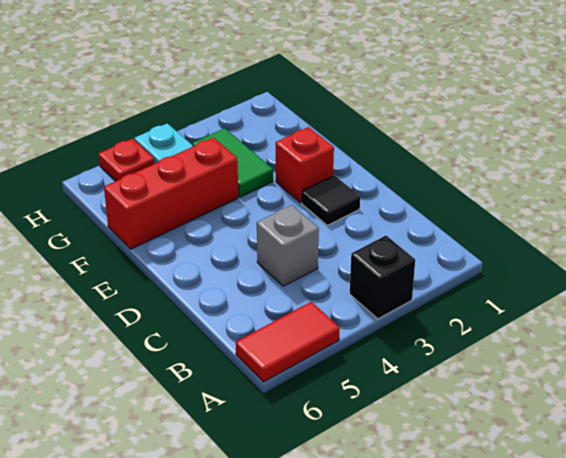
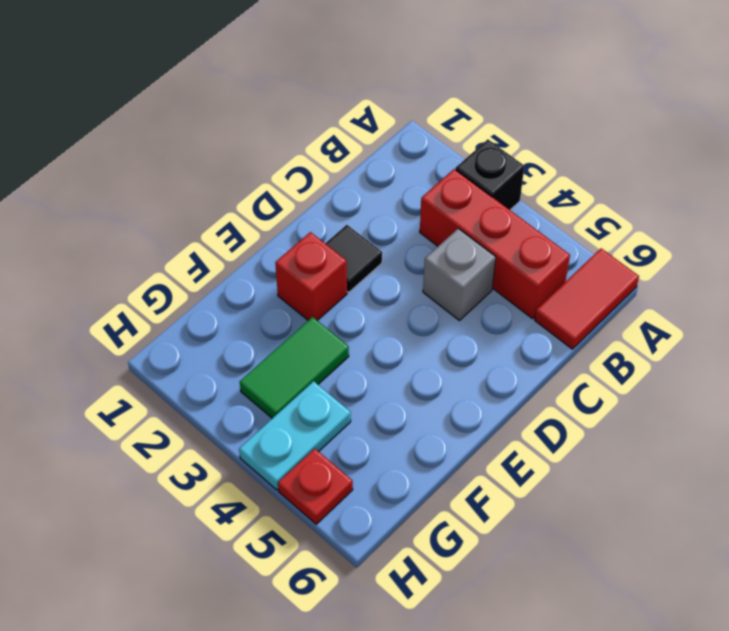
red 1x2 tile [236,302,340,382] -> red 1x2 tile turned to [535,248,639,349]
red 1x3 brick [104,138,238,249] -> red 1x3 brick moved to [420,169,570,319]

